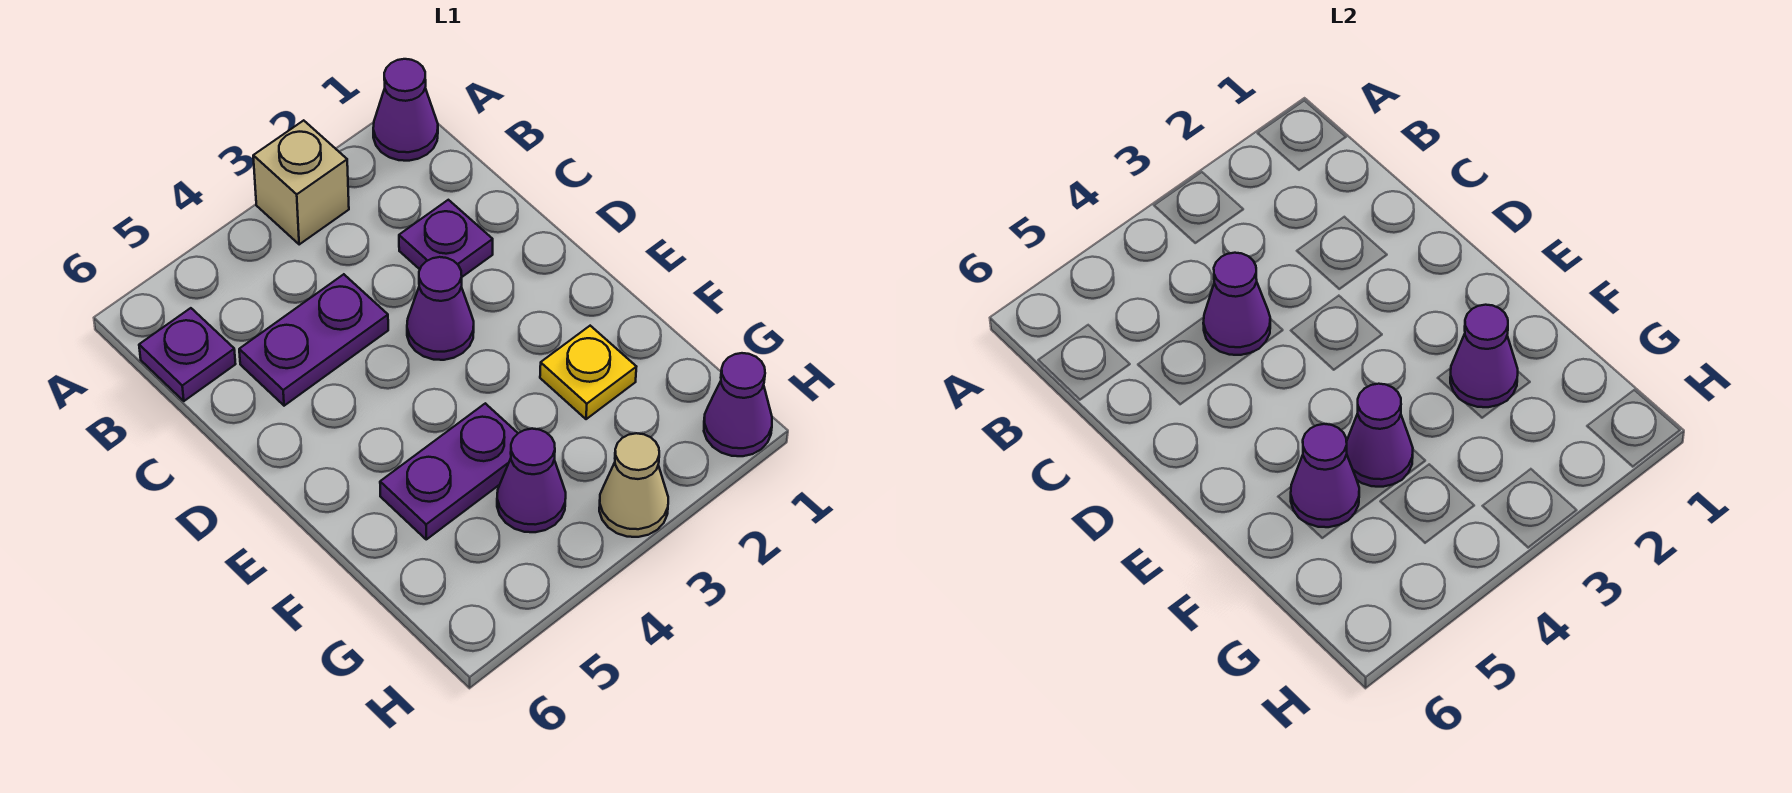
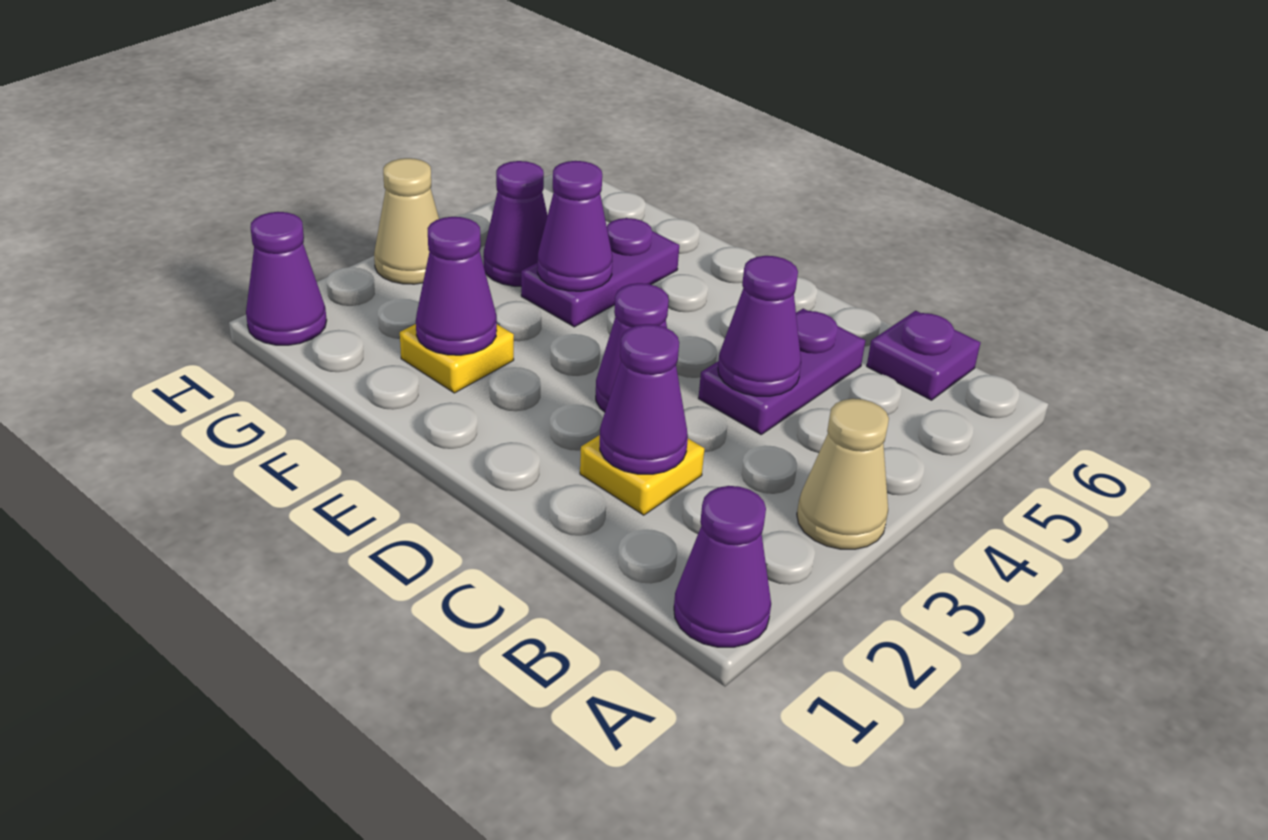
tan 1x1 brick [253,120,349,244] -> tan 1x1 cone [797,399,889,549]
purple 1x1 plate [399,200,493,277] -> yellow 1x1 plate [580,435,704,515]
purple 1x1 cone [1291,424,1359,527] -> purple 1x1 cone moved to [600,324,688,474]

